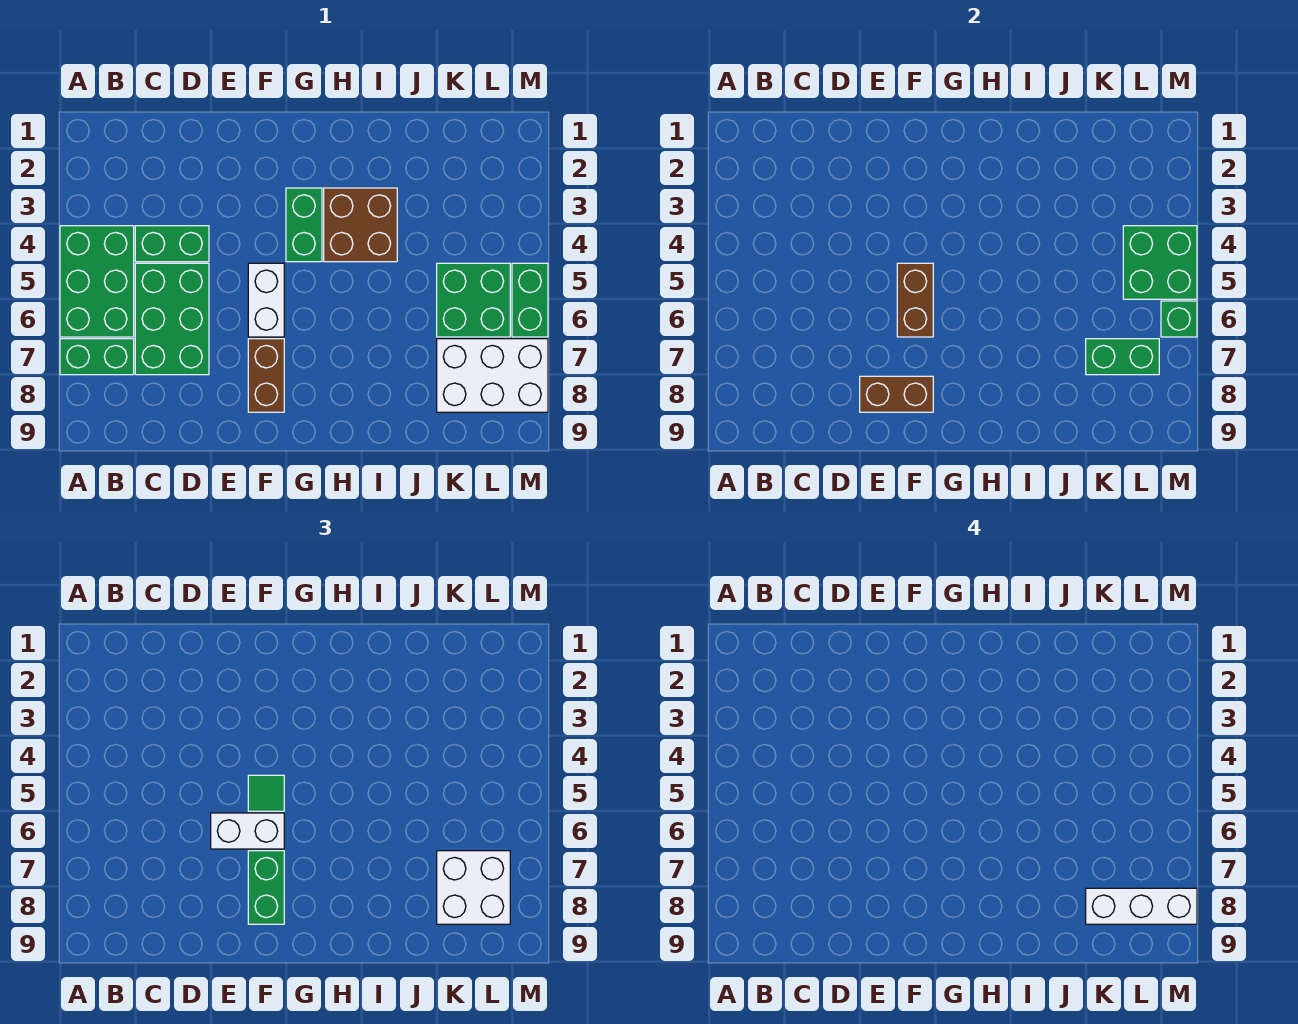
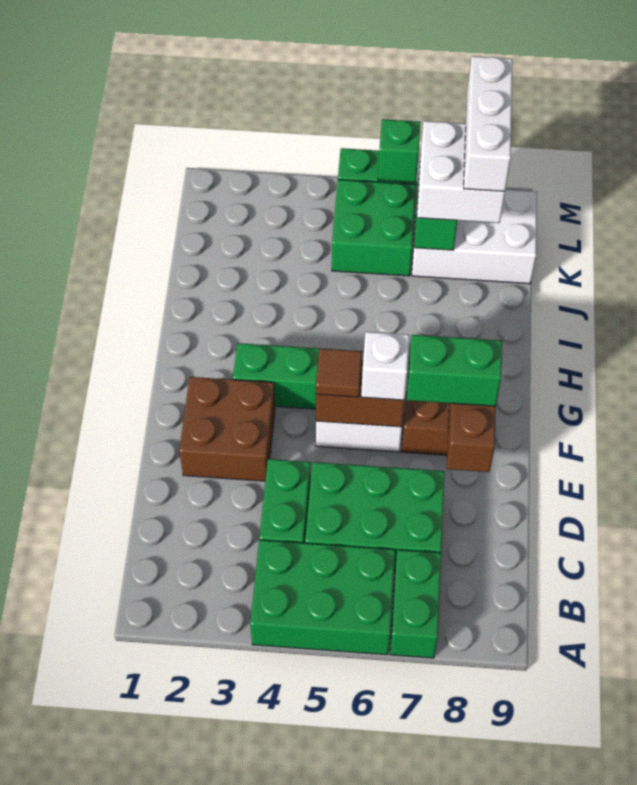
white 1x2 brick [211,813,284,849] -> white 1x1 brick [361,332,409,400]
green 1x1 tile [248,775,284,811] -> brown 1x1 tile [316,348,362,397]
brown 2x2 brick [324,188,397,262] -> brown 2x2 brick moved to [179,377,275,481]
white 2x3 brick [437,339,548,412] -> white 2x3 brick turned to [412,189,537,284]
green 2x2 brick [1123,226,1197,299] -> none

